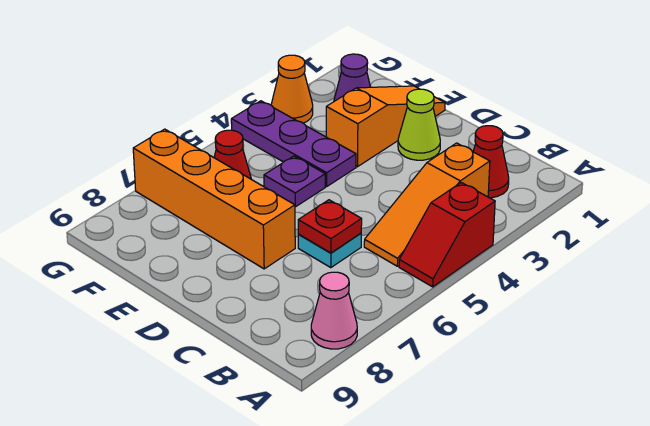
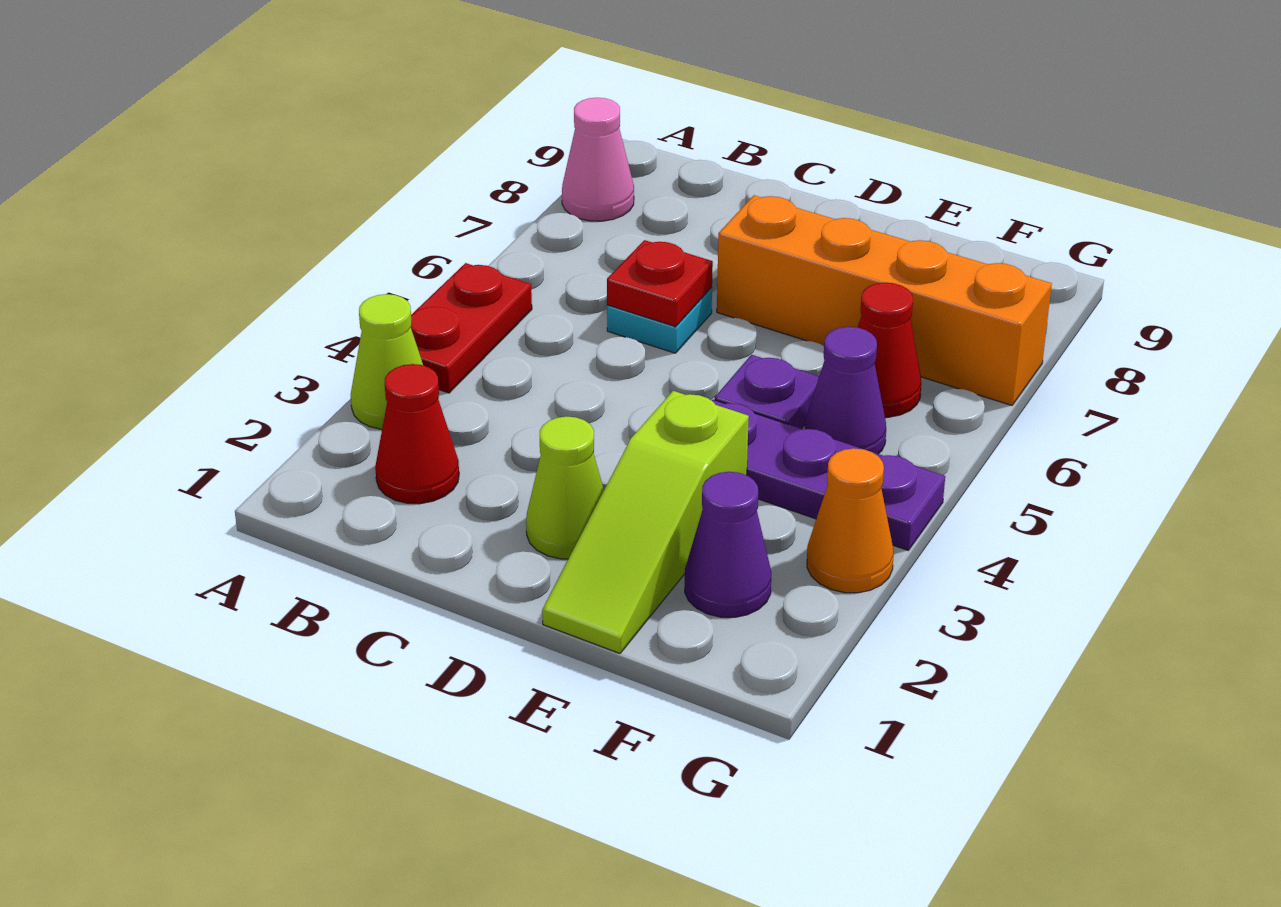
none -> lime 1x1 cone [351,294,423,429]
red 1x2 slope [399,183,495,287] -> red 1x2 plate [411,263,532,393]
orange 1x3 slope [364,143,490,266] -> none
orange 1x3 slope [326,86,445,167] -> lime 1x3 slope [542,391,749,653]
none -> purple 1x1 cone [805,327,886,454]

